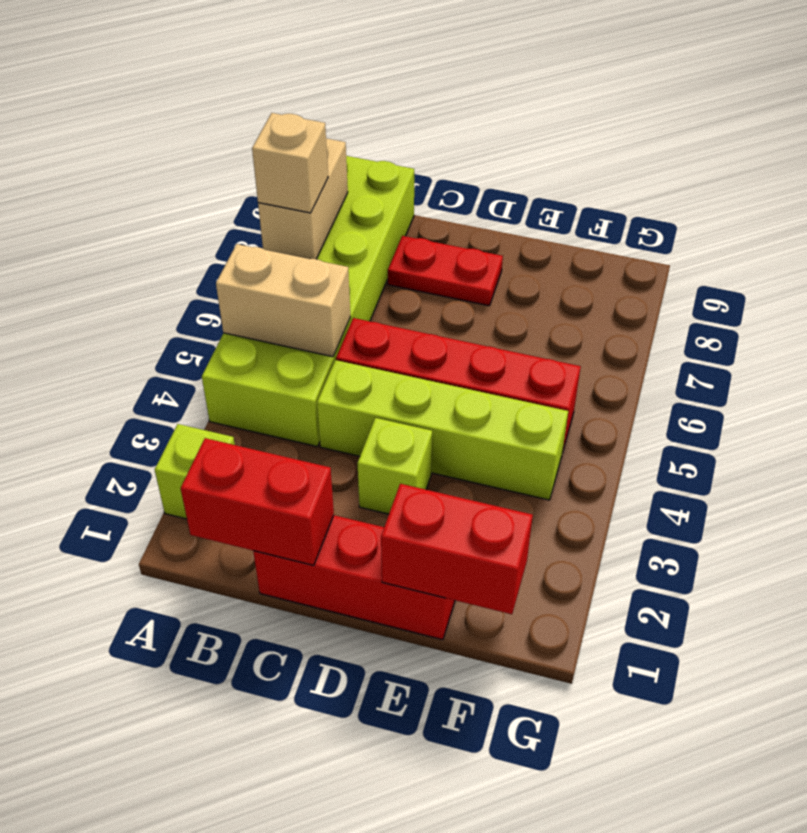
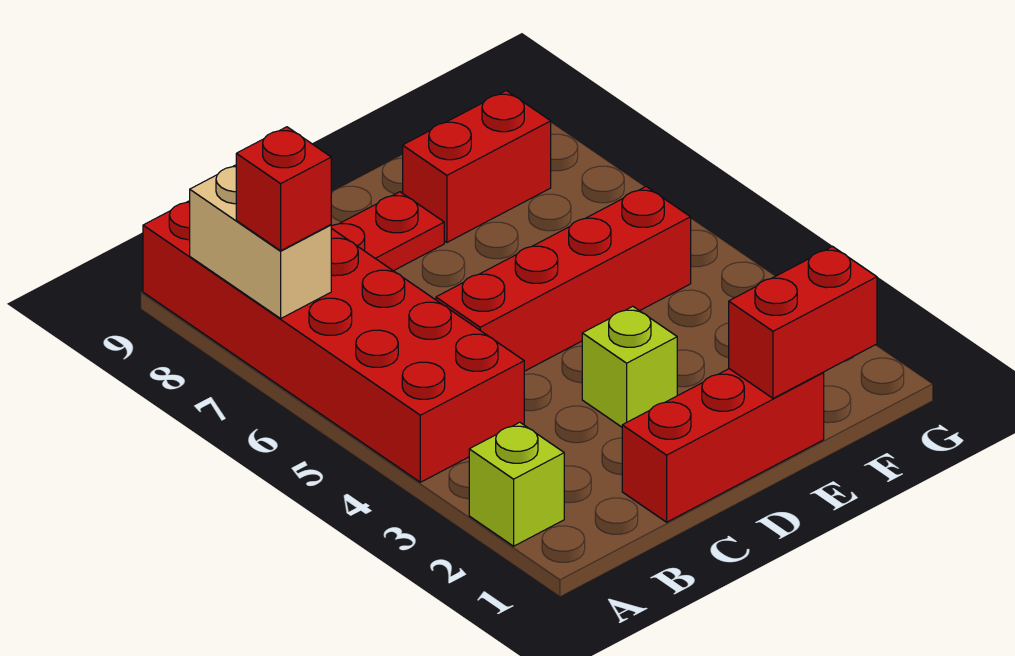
lime 2x6 brick [202,156,414,447] -> red 2x6 brick [143,201,524,482]
tan 1x2 brick [216,244,350,357] -> none
tan 1x1 brick [252,113,328,213] -> red 1x1 brick [236,127,331,251]
red 1x2 brick [180,438,334,565] -> red 1x2 brick moved to [403,91,551,242]
lime 1x4 brick [317,360,568,500] -> none

